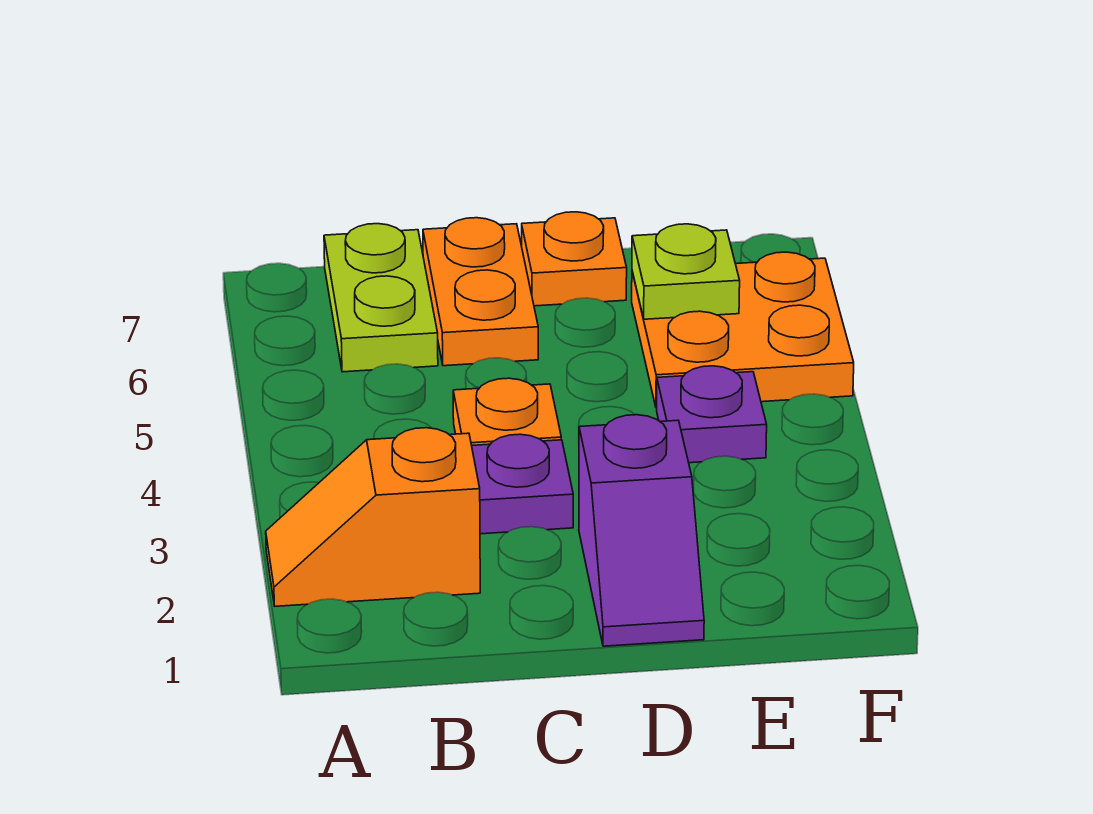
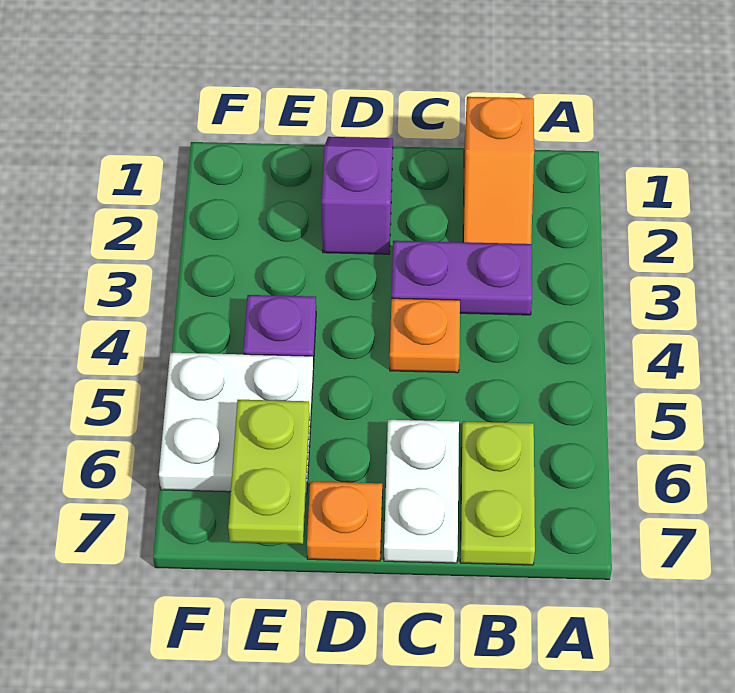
orange 1x2 slope [266,428,480,606] -> orange 1x2 slope turned to [463,97,534,244]
orange 1x2 plate [423,218,538,366] -> white 1x2 plate [384,420,459,563]
orange 2x2 plate [632,252,854,408] -> white 2x2 plate [159,353,313,494]
lime 1x1 plate [632,224,740,319] -> lime 1x2 plate [228,400,310,544]

